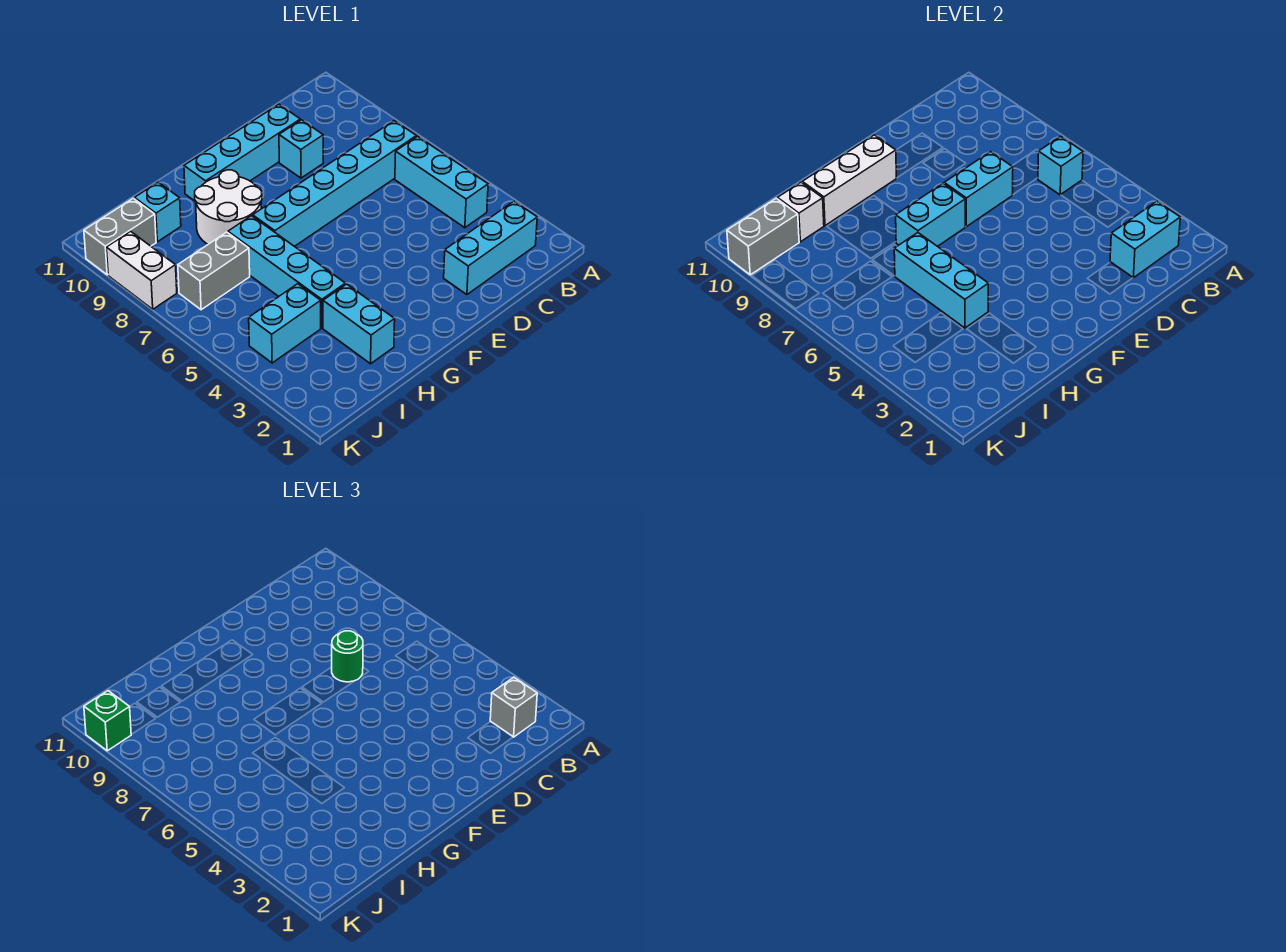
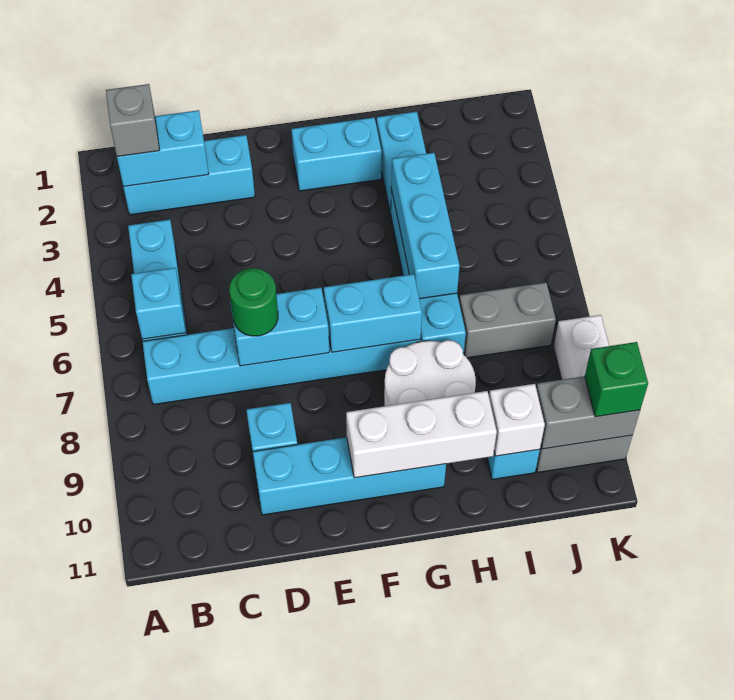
cyan 1x2 brick [249,284,321,363] -> cyan 1x2 brick moved to [292,117,382,191]

